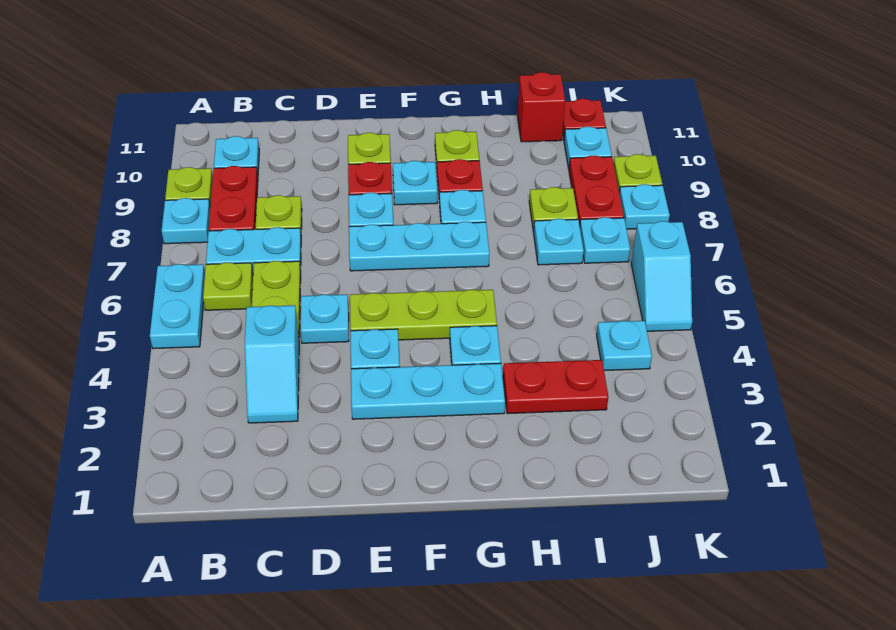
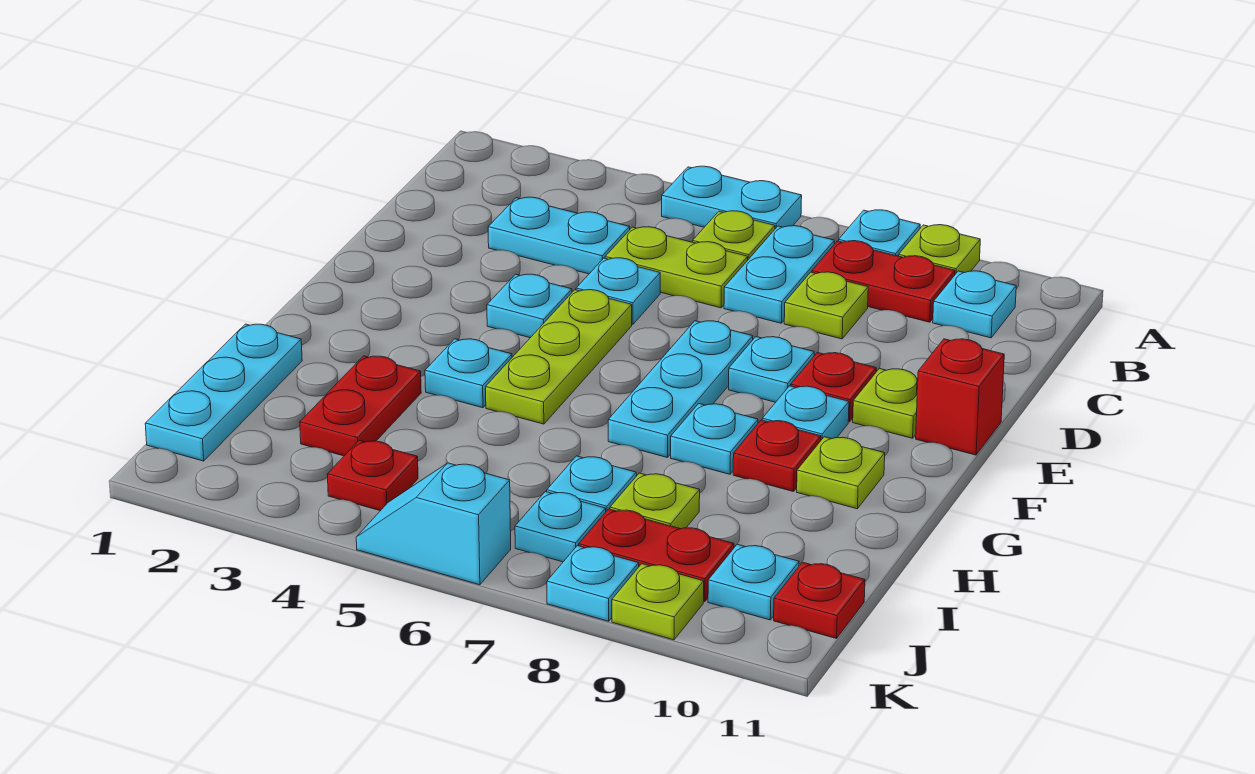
cyan 1x2 slope [245,305,299,423] -> cyan 1x2 plate [488,197,630,274]
cyan 1x3 plate [351,363,505,419] -> cyan 1x3 plate moved to [145,324,302,461]
red 1x1 brick [517,72,565,142] -> red 1x1 brick moved to [916,339,1004,455]
cyan 1x1 plate [597,321,652,371] -> red 1x1 plate [327,440,418,511]

